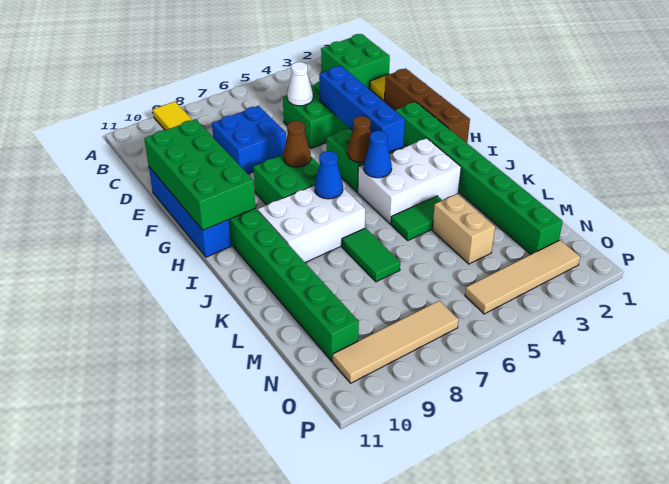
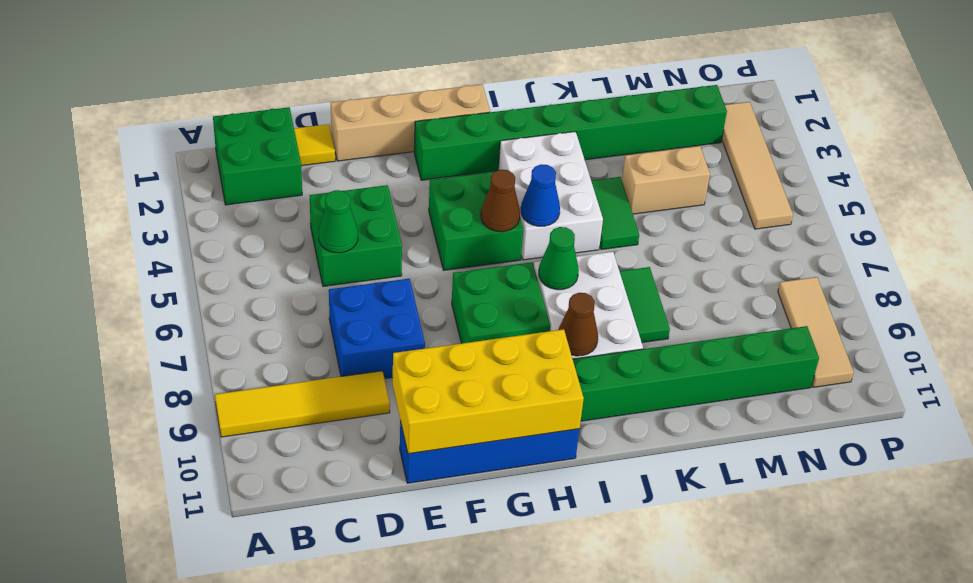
white 1x1 cone [287,62,313,106] -> green 1x1 cone [319,190,358,253]
brown 1x4 brick [385,68,470,143] -> tan 1x4 brick [331,84,490,161]
blue 1x4 brick [319,66,405,152] -> none
green 2x4 brick [144,119,255,230] -> yellow 2x4 brick [393,329,584,454]
brown 1x1 cone [283,121,311,167] -> brown 1x1 cone moved to [558,293,598,356]
blue 1x1 cone [314,151,343,199] -> green 1x1 cone [539,227,579,290]
green 1x2 tile [342,228,400,282] -> green 1x2 tile turned to [620,267,670,343]
tan 1x4 tile [333,301,459,383] -> tan 1x3 tile [778,277,854,387]

